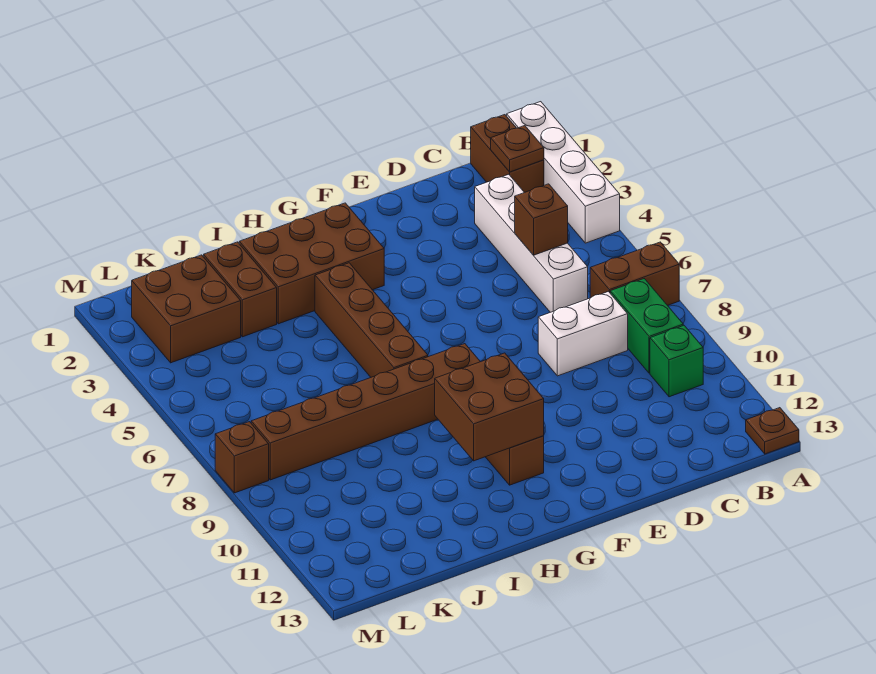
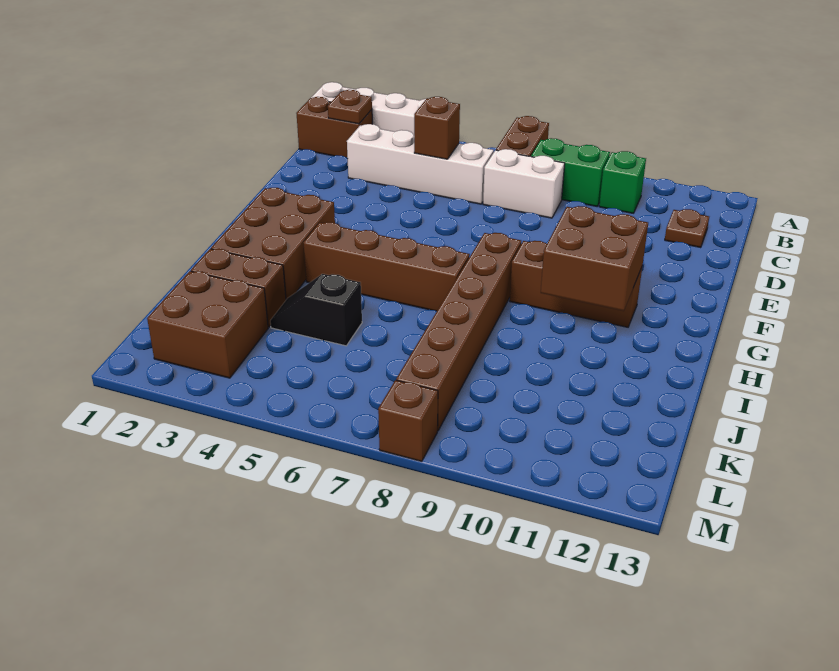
brown 1x1 plate [746,408,799,454] -> brown 1x1 plate moved to [665,209,709,248]
white 1x2 brick [538,292,628,376] -> white 1x2 brick turned to [483,149,565,218]
none -> black 1x2 slope [270,274,362,346]

